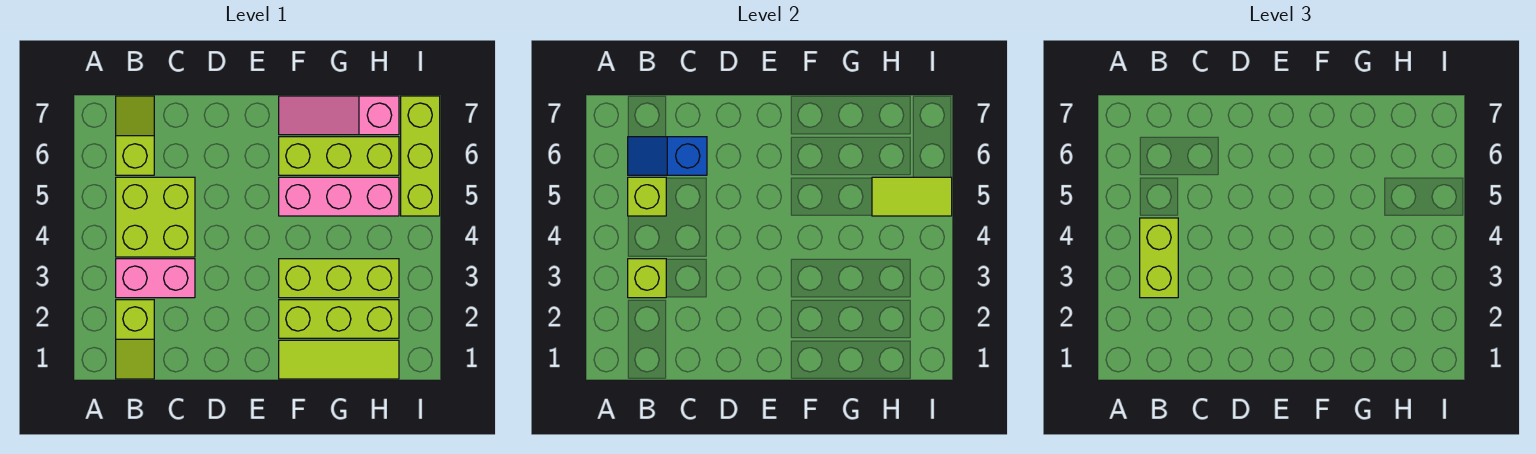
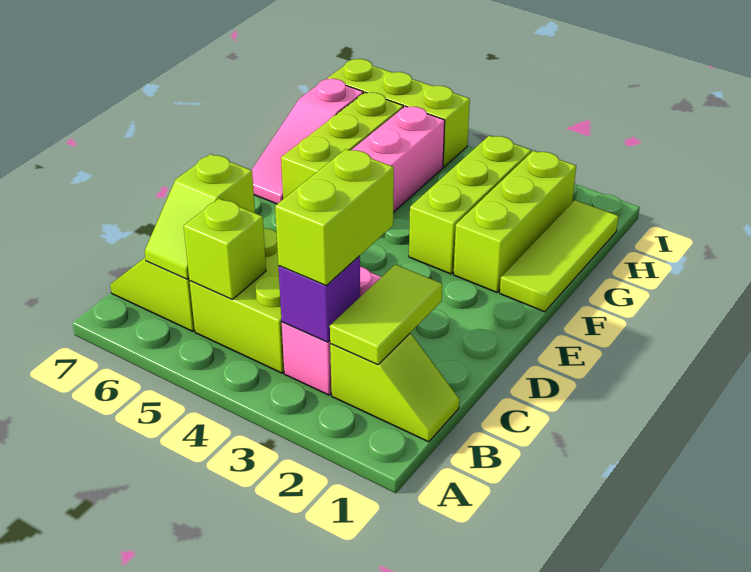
lime 1x1 brick [628,259,666,298] -> purple 1x1 brick [279,256,360,342]
lime 1x2 brick [1140,218,1178,298] -> lime 1x2 brick turned to [275,149,394,285]
blue 1x2 slope [628,137,707,175] -> lime 1x2 slope [145,154,255,279]
lime 1x2 tile [872,177,952,216] -> lime 1x2 tile moved to [330,264,442,365]

